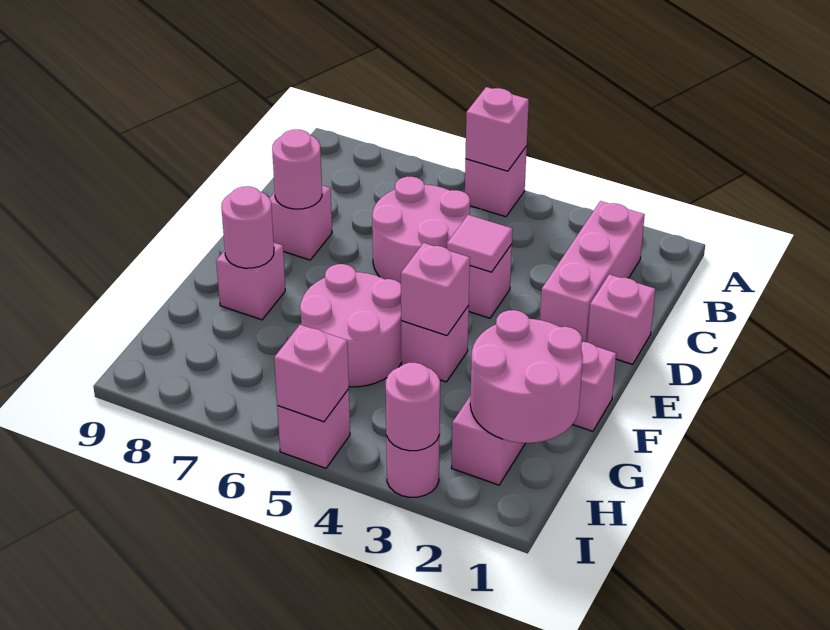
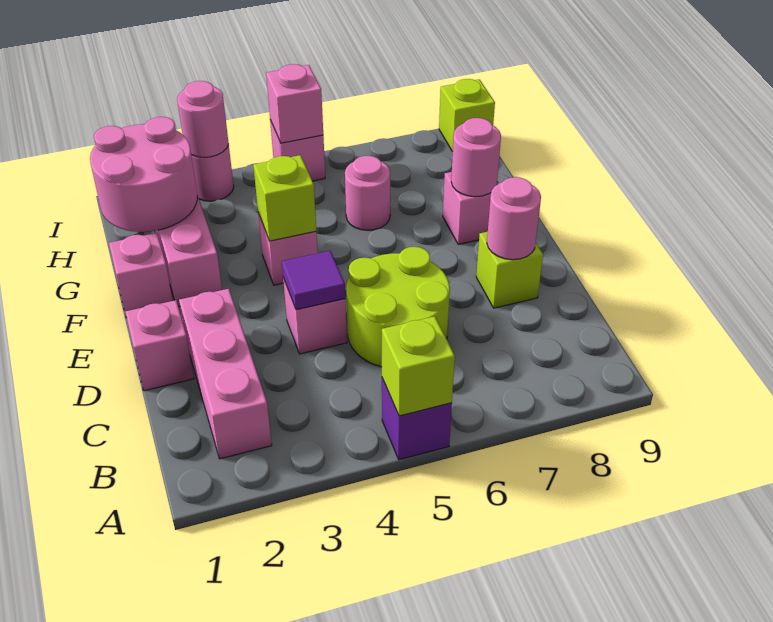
pink 1x1 brick [465,146,527,217] -> purple 1x1 brick [382,378,452,460]
pink 1x1 brick [465,87,529,171] -> lime 1x1 brick [382,316,455,416]
pink 2x2 round brick [372,177,470,284] -> lime 2x2 round brick [346,247,450,367]
pink 1x1 tile [447,215,512,272] -> purple 1x1 tile [282,251,345,310]
pink 1x1 brick [269,185,332,260] -> lime 1x1 brick [476,232,543,308]
pink 1x1 brick [401,243,470,336] -> lime 1x1 brick [253,155,316,241]
pink 2x2 round brick [300,264,402,387] -> pink 1x1 round brick [345,156,390,230]
none -> lime 1x1 brick [439,79,495,152]

